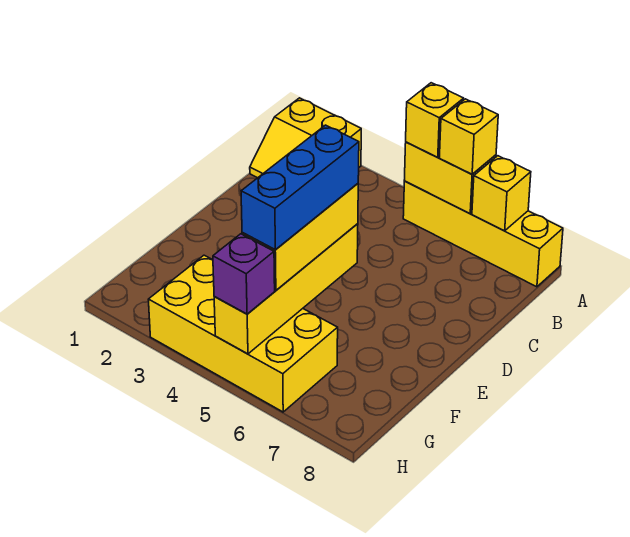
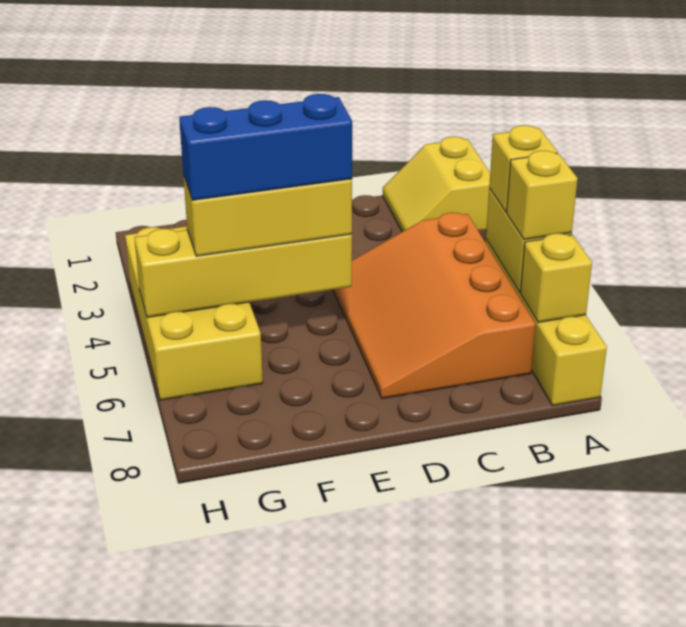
none -> orange 3x4 slope [333,212,536,399]
purple 1x1 brick [213,234,275,314] -> none

